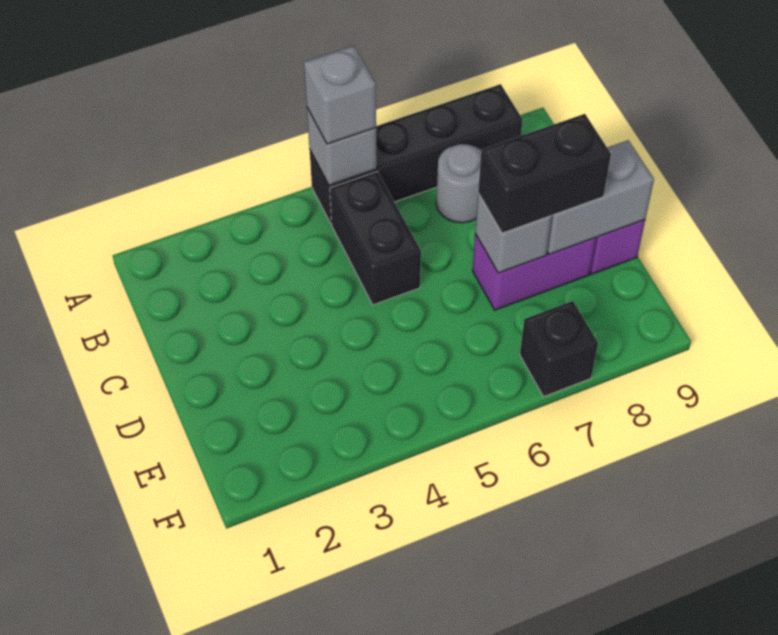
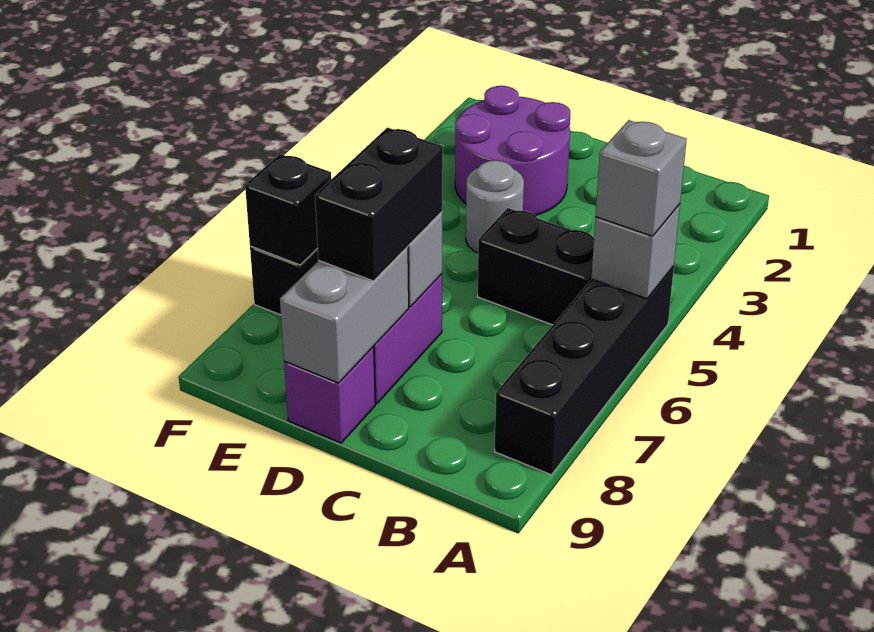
grey 1x1 round brick [436,144,481,223] -> grey 1x1 round brick moved to [466,160,524,253]
none -> purple 2x2 round brick [455,86,570,215]
none -> black 1x1 brick [245,154,331,265]

